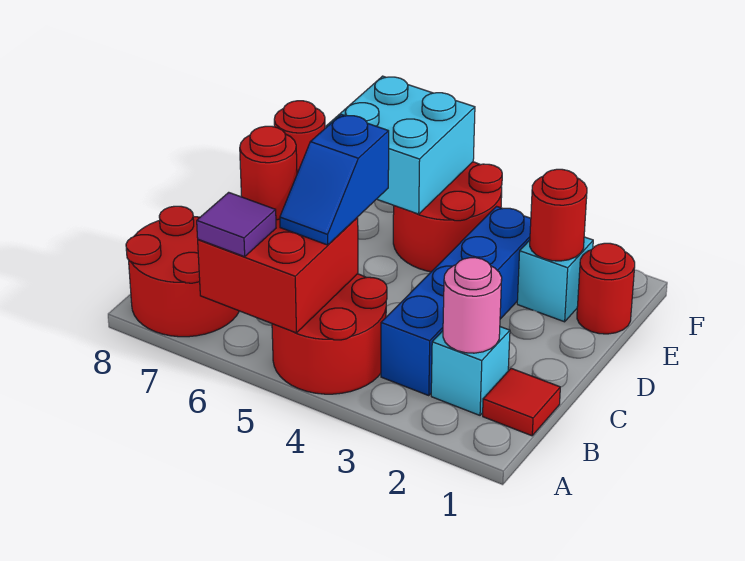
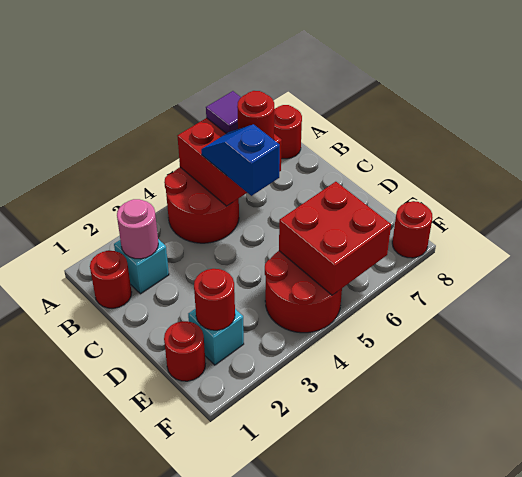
red 2x2 round brick [126,206,239,337] -> red 1x1 round brick [274,105,302,159]
red 1x1 tile [483,368,560,436] -> red 1x1 round brick [90,251,132,308]
blue 1x4 brick [381,206,531,395] -> none
cyan 2x2 brick [325,76,475,214] -> red 2x2 brick [279,182,391,295]

